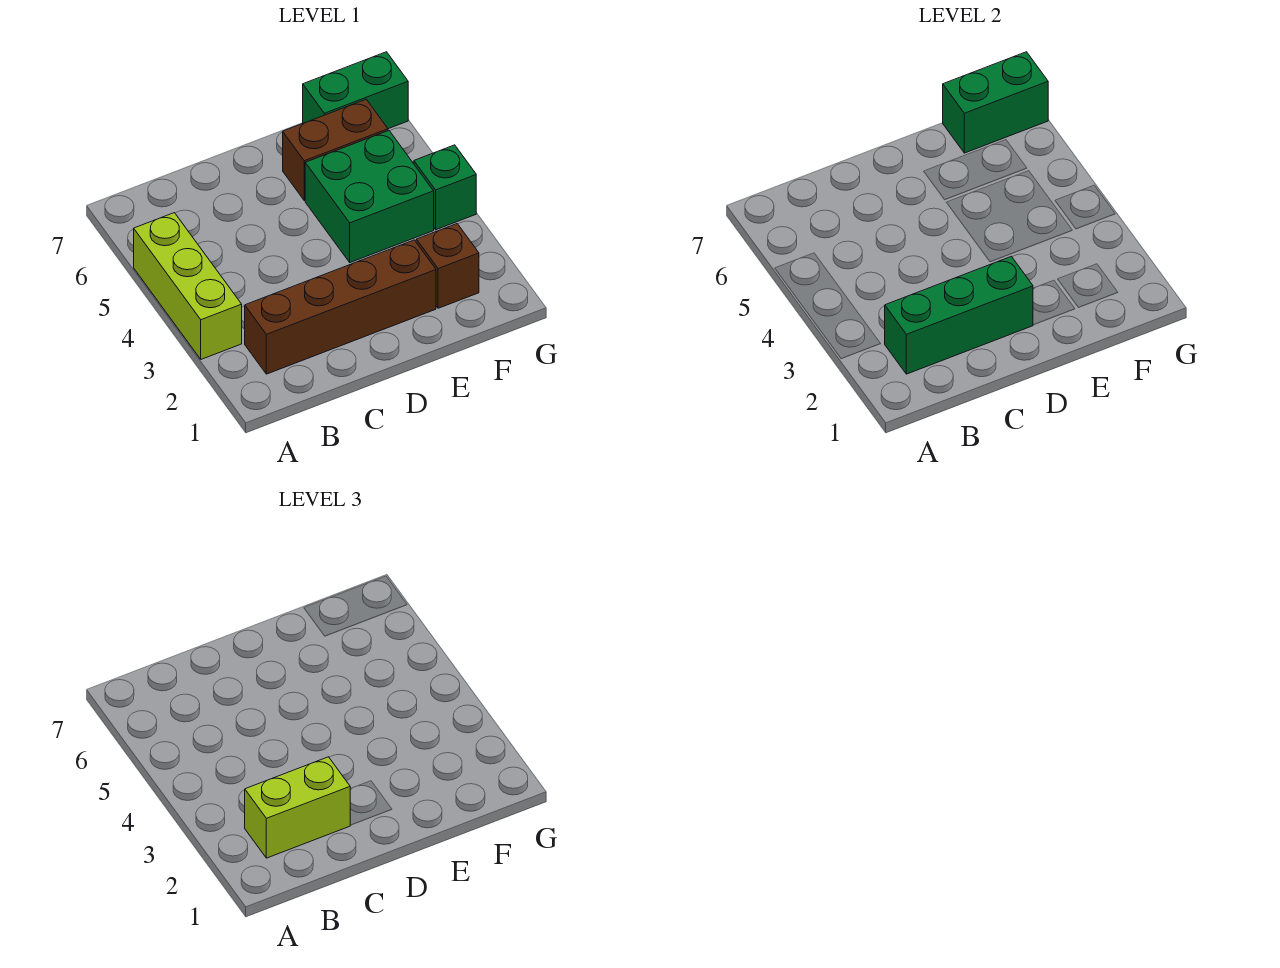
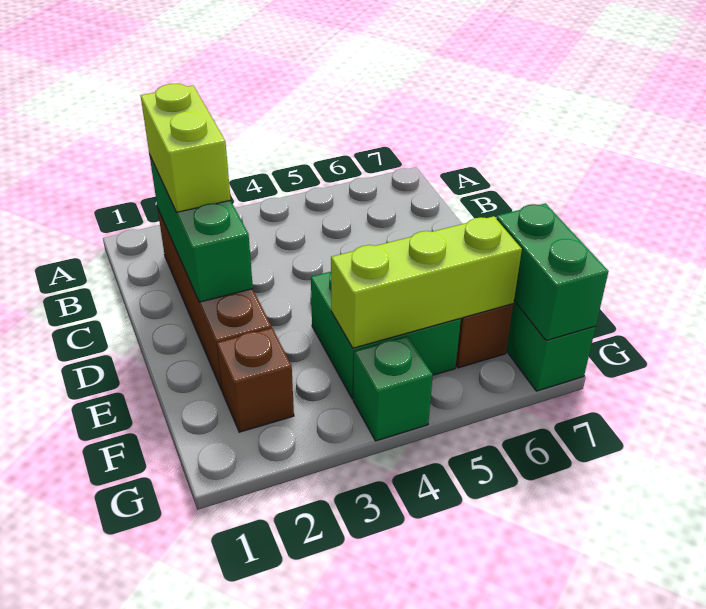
lime 1x3 brick [134,213,242,359] -> lime 1x3 brick moved to [331,216,522,348]

